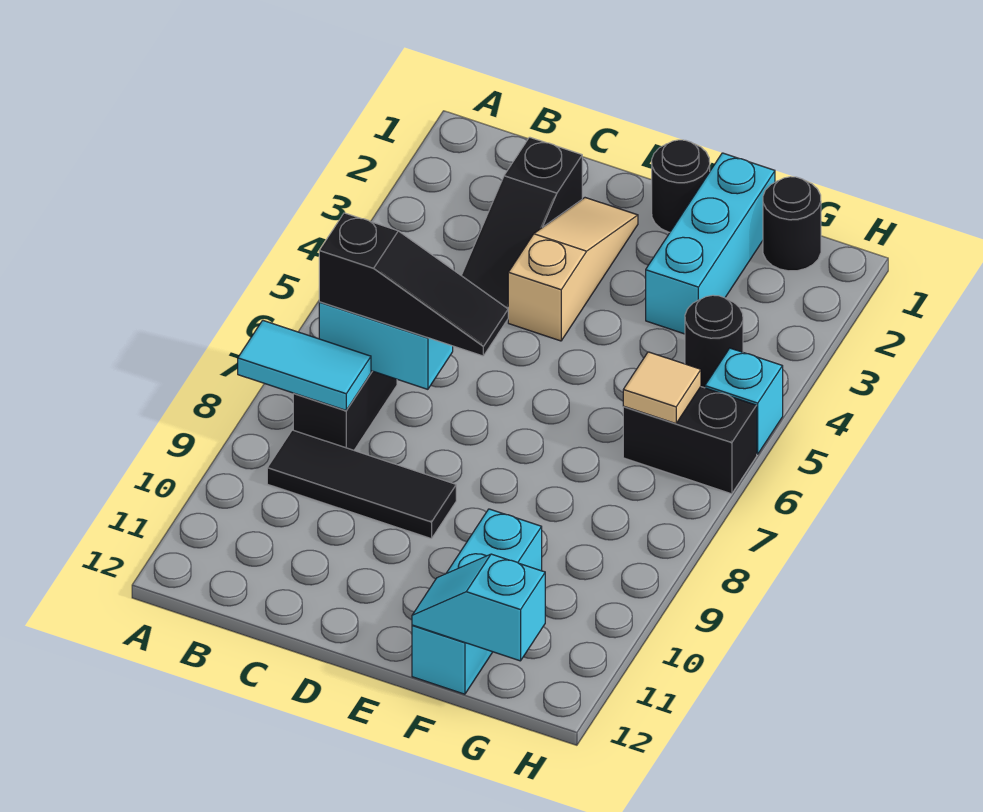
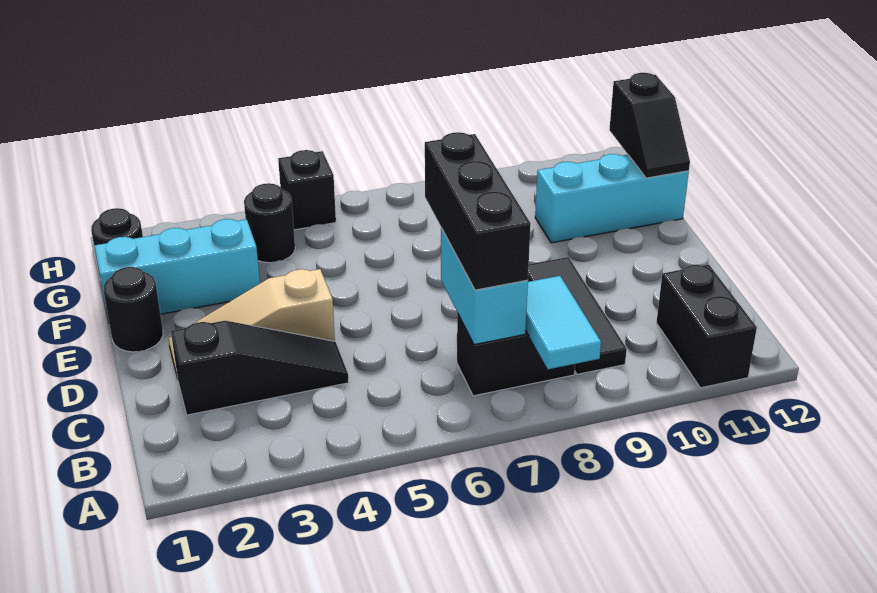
black 1x3 slope [319,213,508,356] -> black 1x3 brick [425,132,531,290]
cyan 1x2 slope [412,554,545,661] -> black 1x2 slope [609,73,690,178]
black 1x2 brick [623,387,757,494] -> black 1x2 brick moved to [656,264,757,388]
tan 1x1 tile [623,352,701,424] -> none
cyan 1x1 brick [705,348,783,454] -> black 1x1 brick [278,150,336,230]

